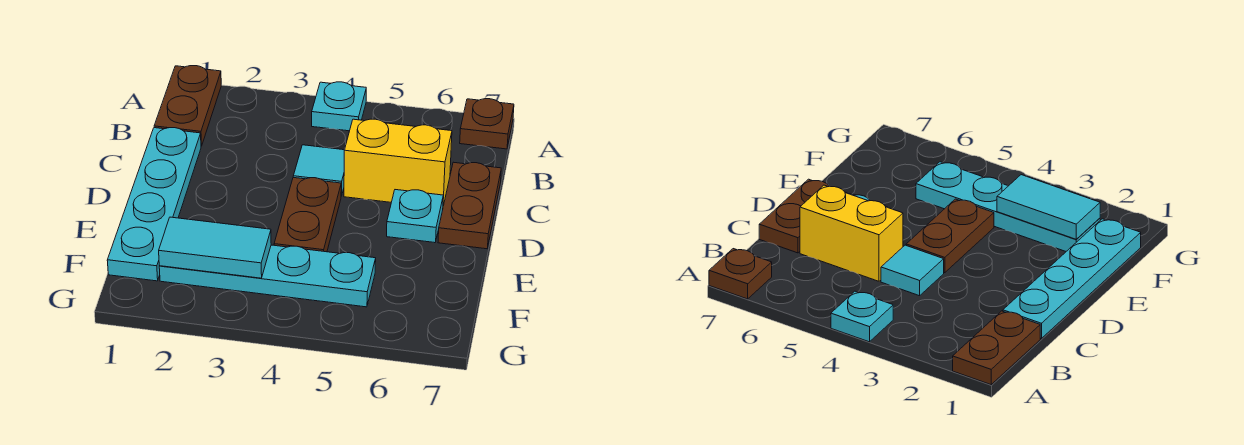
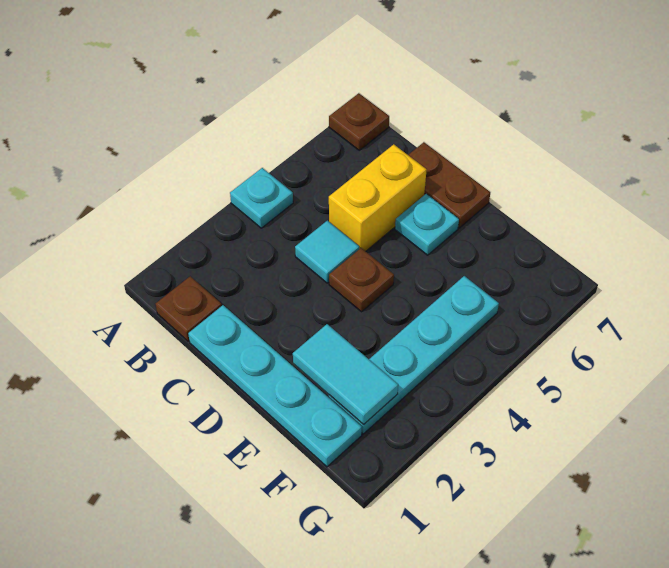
brown 1x2 plate [154,66,221,146] -> brown 1x1 plate [156,276,222,341]
brown 1x2 plate [274,177,341,252] -> brown 1x1 plate [329,248,394,312]
cyan 1x2 tile [159,217,271,278] -> cyan 1x2 tile turned to [293,324,398,425]

